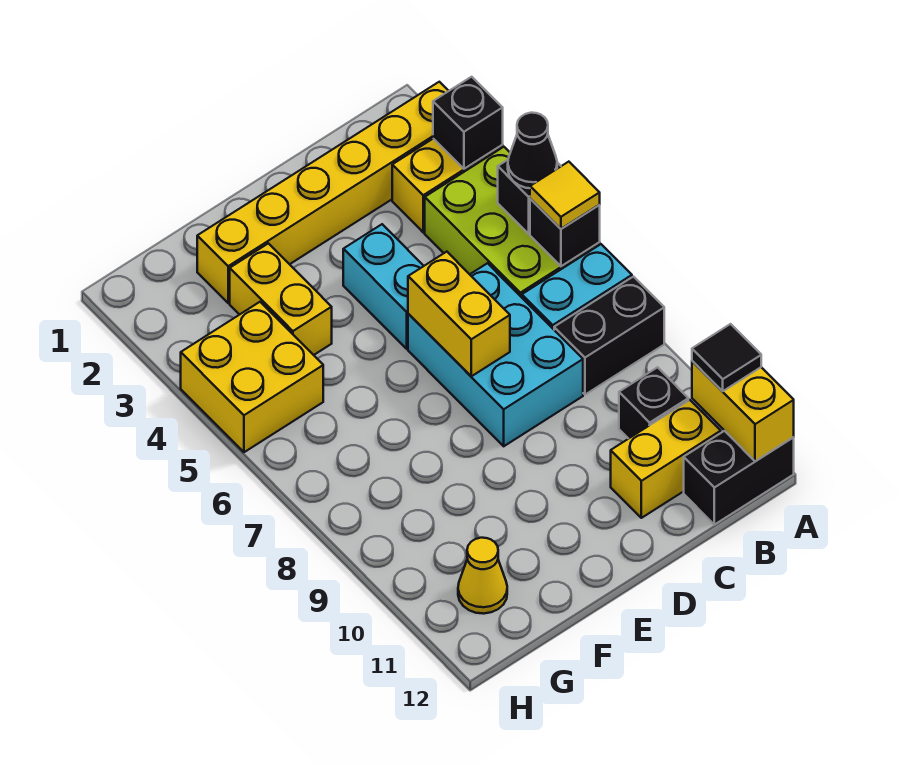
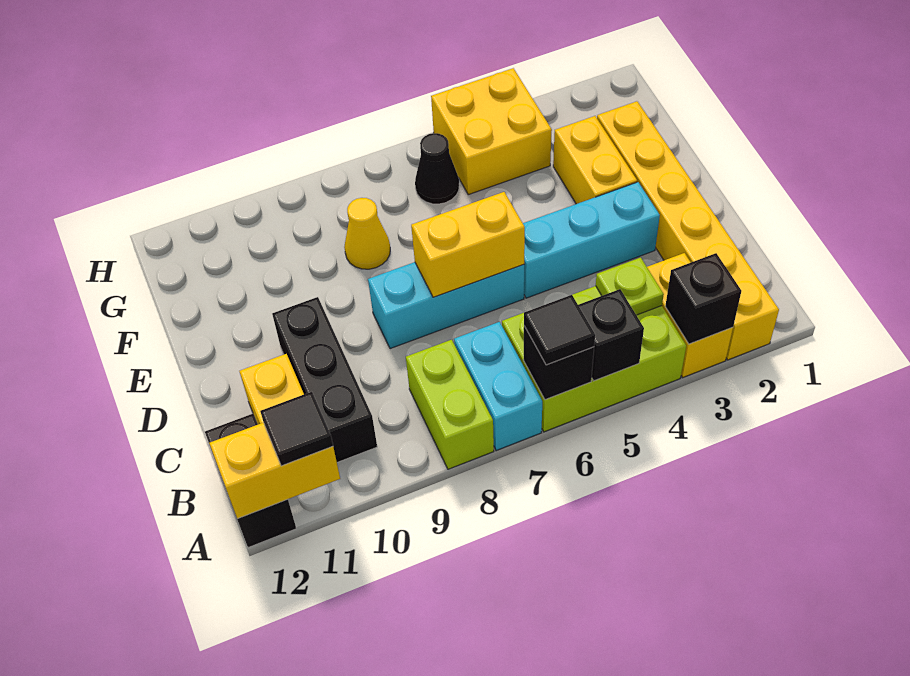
black 1x1 cone [508,113,557,188] -> black 1x1 cone moved to [415,133,459,204]
yellow 1x1 tile [530,162,600,229] -> black 1x1 tile [524,295,595,365]
black 1x2 brick [554,277,664,395] -> lime 1x2 brick [406,340,494,469]
none -> lime 1x1 plate [596,258,664,315]
black 1x1 brick [619,367,688,439] -> black 1x3 brick [272,297,377,462]
cyan 2x3 brick [408,263,583,446] -> cyan 1x3 brick [368,262,524,349]
cyan 1x2 brick [343,224,423,349] -> cyan 1x3 brick [523,182,660,298]
yellow 1x2 brick [230,243,332,355] -> yellow 1x2 brick turned to [553,116,637,204]
yellow 1x1 cone [458,538,507,614] -> yellow 1x1 cone moved to [344,198,390,269]

